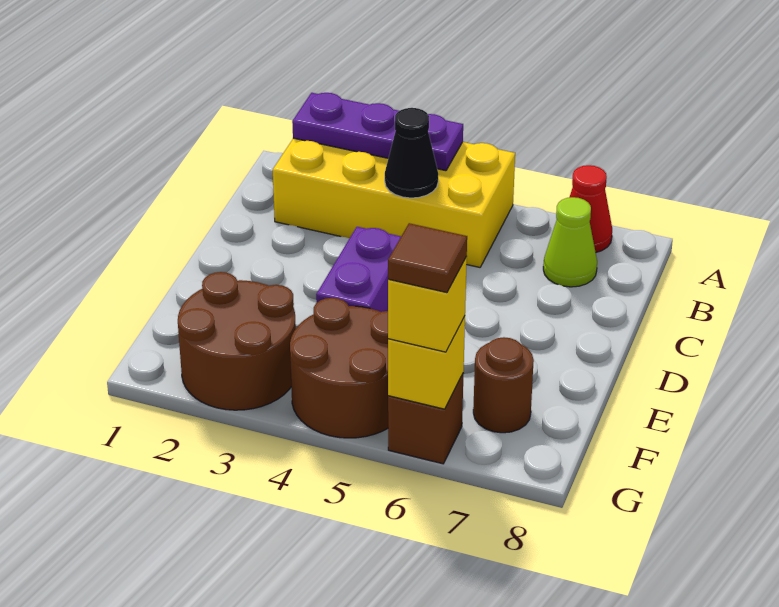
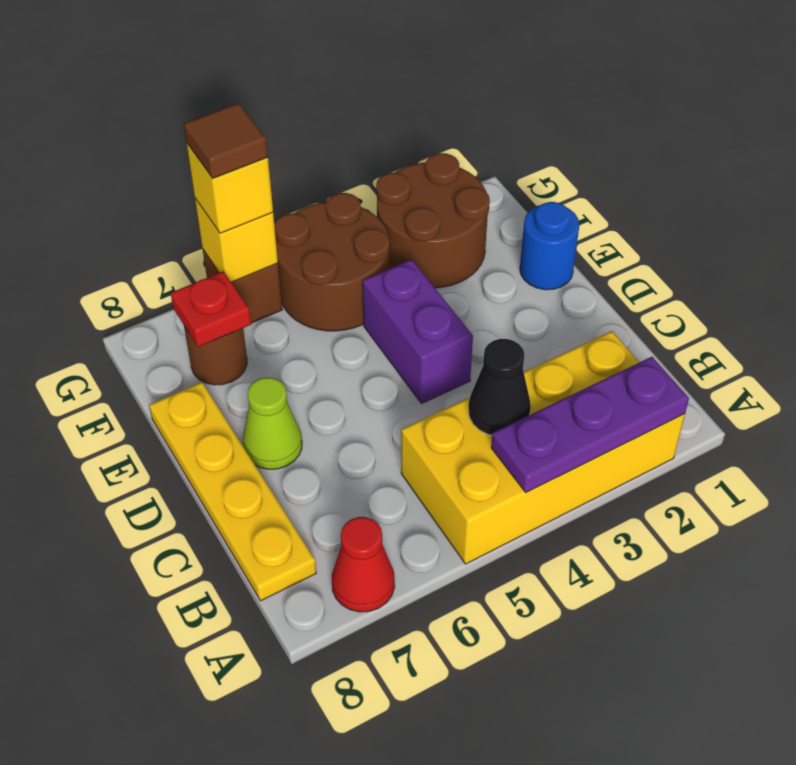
lime 1x1 cone [543,197,597,287] -> lime 1x1 cone moved to [243,378,302,469]
none -> yellow 1x4 plate [149,382,316,601]
none -> blue 1x1 round brick [520,202,579,290]
none -> red 1x1 plate [171,271,251,347]

